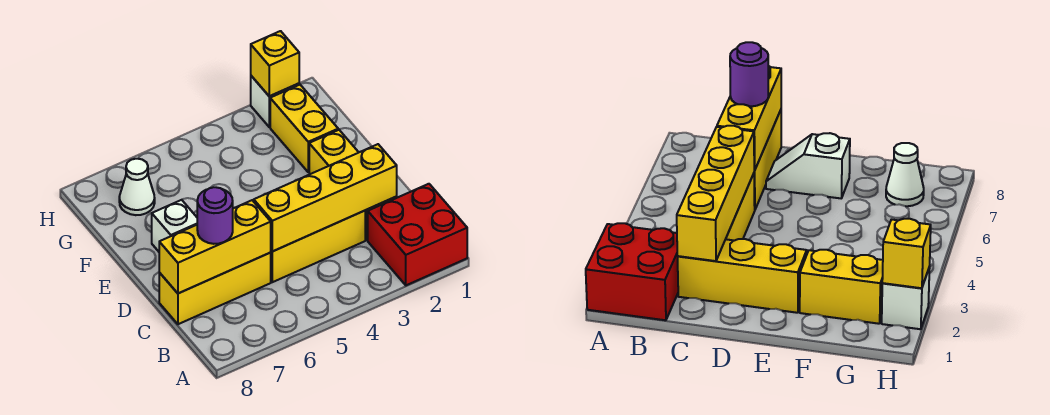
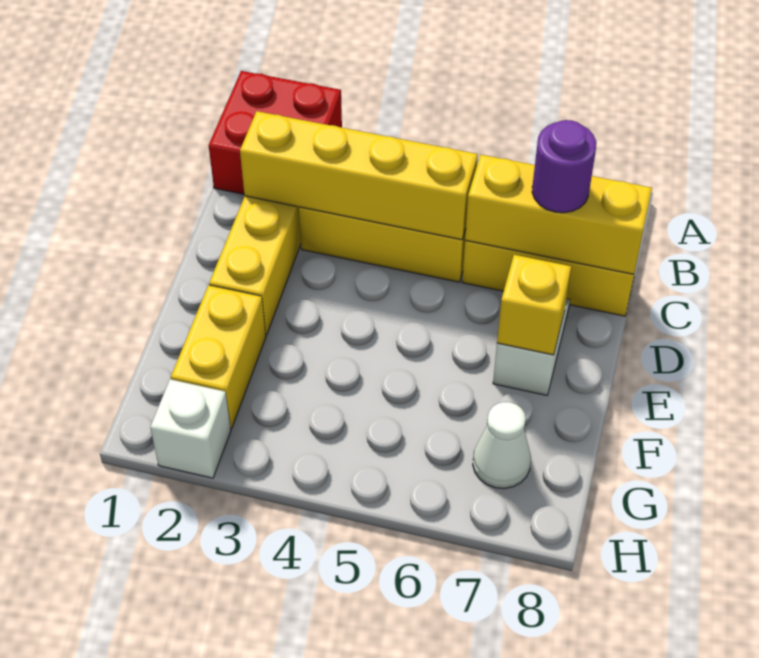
yellow 1x1 brick [251,31,299,96] -> yellow 1x1 brick moved to [497,255,571,355]

